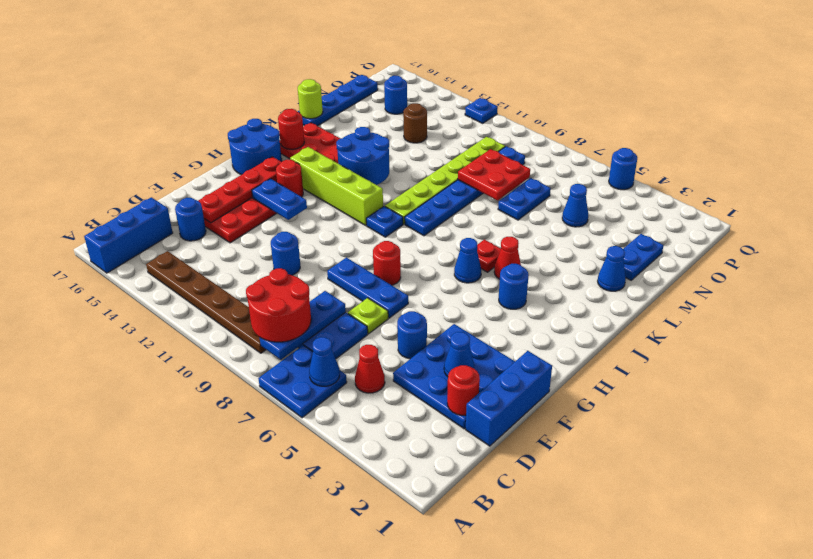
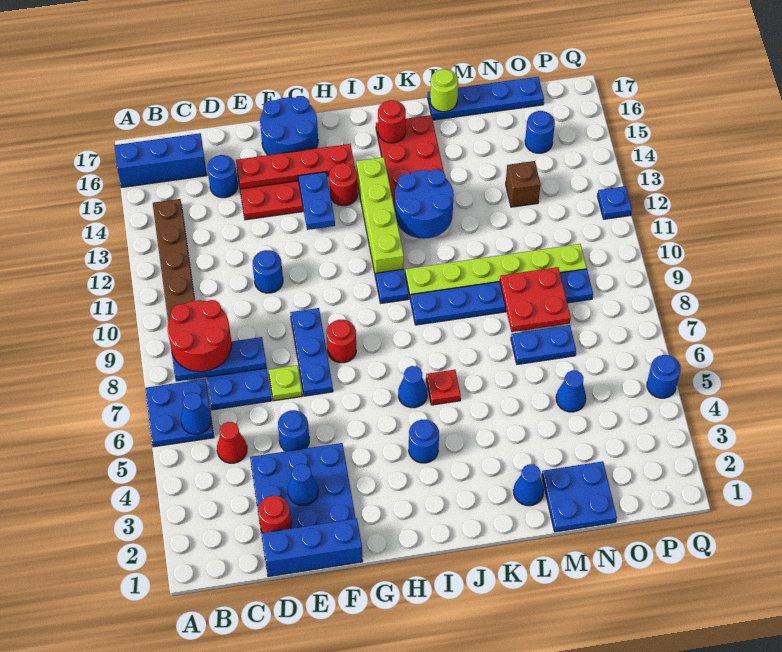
blue 2x2 round brick [228,119,282,175] -> blue 2x2 round brick moved to [260,96,318,155]
red 1x1 cone [494,237,521,279] -> none
blue 1x2 plate [624,234,663,280] -> blue 2x2 plate [542,461,617,532]
brown 1x1 round brick [403,103,427,143] -> brown 1x1 brick [506,161,541,207]

